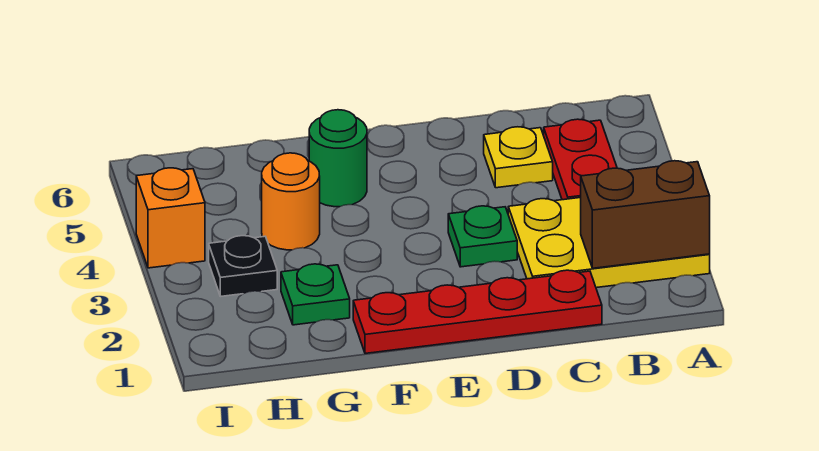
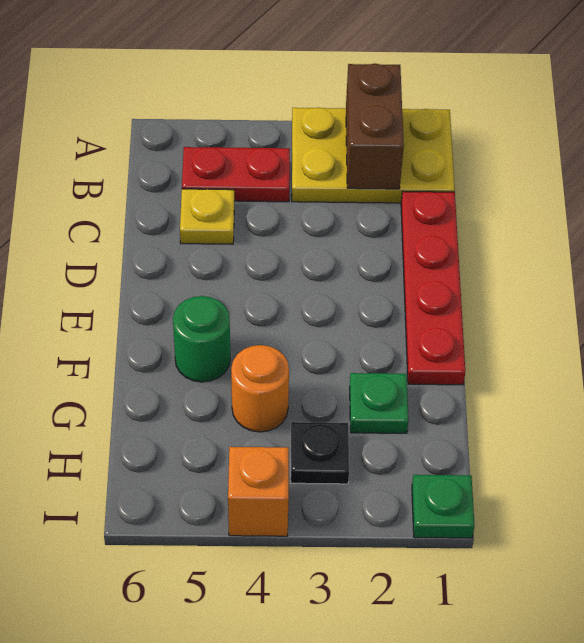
yellow 2x3 plate [508,197,710,288] -> yellow 2x3 plate turned to [292,108,455,203]
green 1x1 plate [448,206,517,267] -> green 1x1 plate moved to [412,475,474,538]

